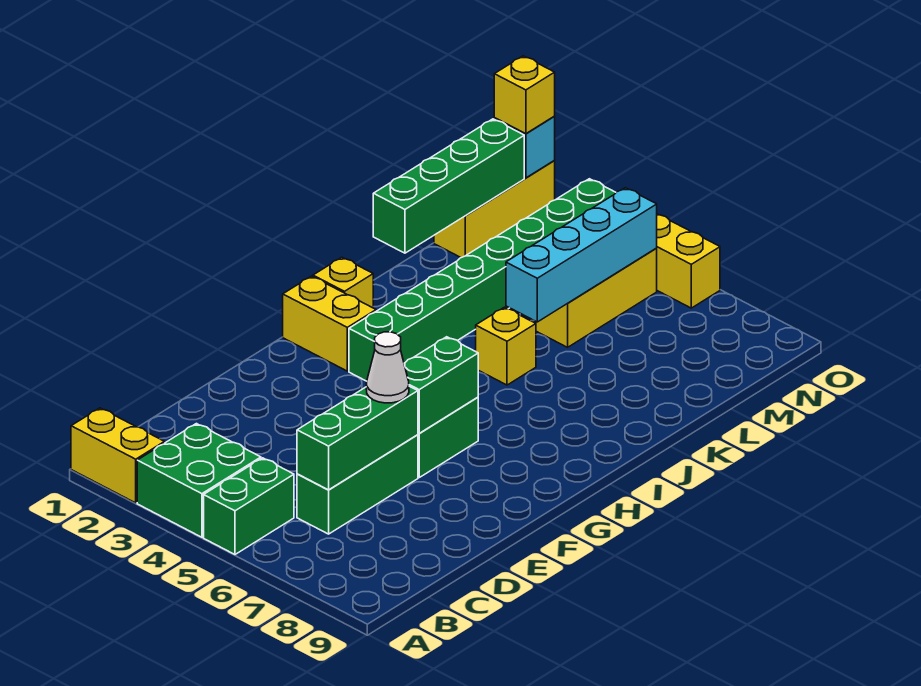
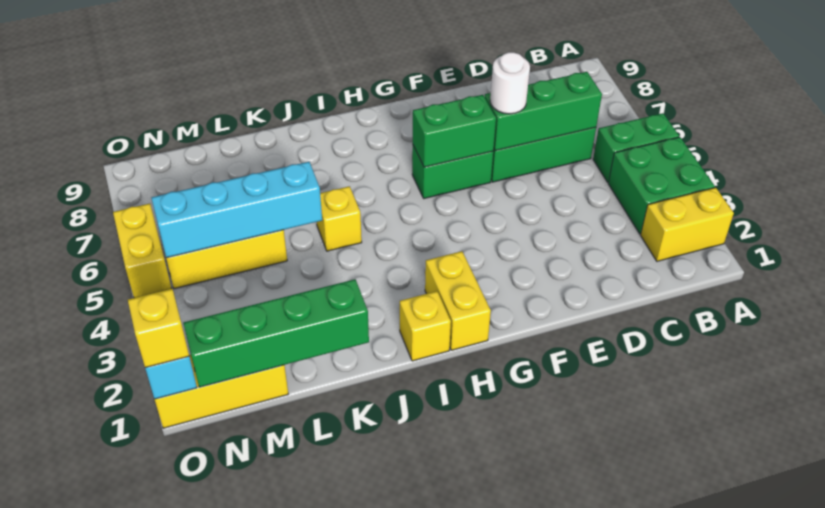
yellow 1x2 brick [71,408,165,503] -> yellow 1x2 brick turned to [641,188,734,261]
white 1x1 cone [366,332,409,403] -> white 1x1 round brick [490,52,530,114]
green 1x8 brick [349,179,616,381] -> none

